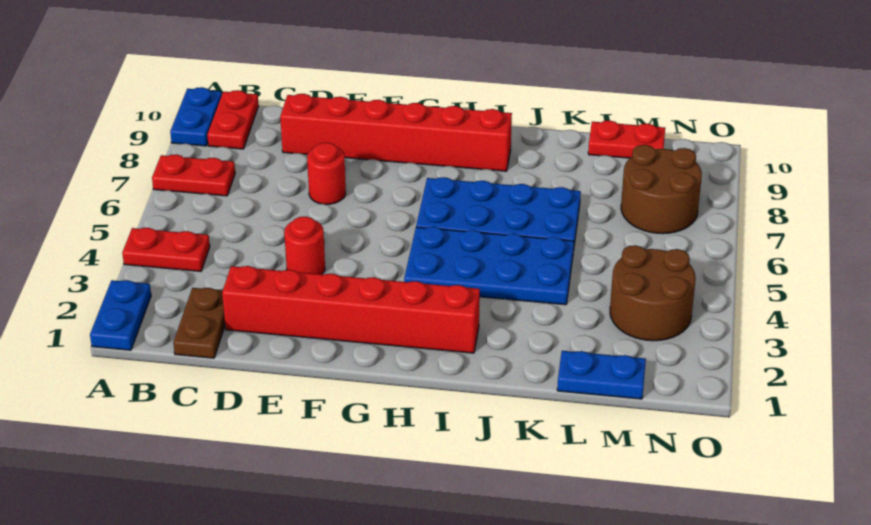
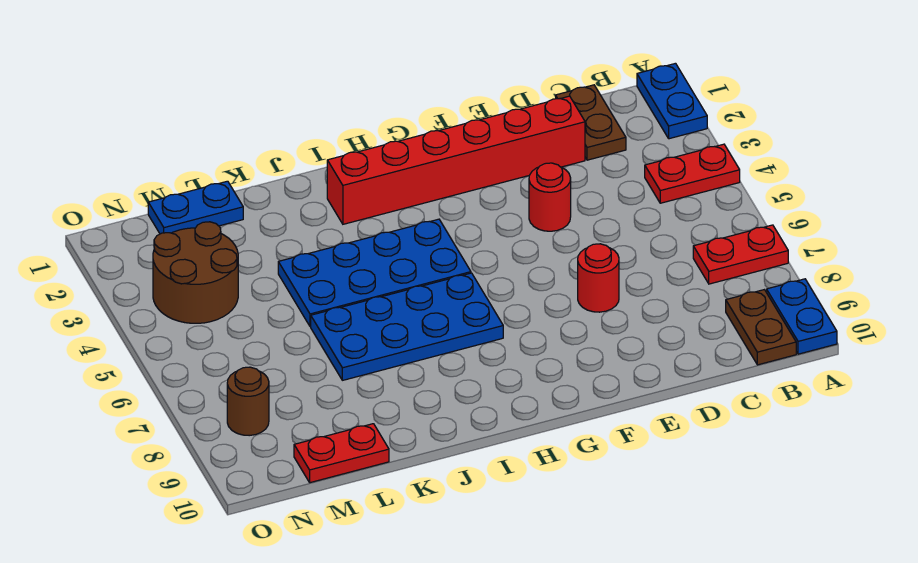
red 1x2 plate [207,90,259,149] -> brown 1x2 plate [726,290,796,365]
red 1x6 brick [280,94,512,171] -> none
brown 2x2 round brick [621,145,702,234] -> brown 1x1 round brick [227,367,269,436]

